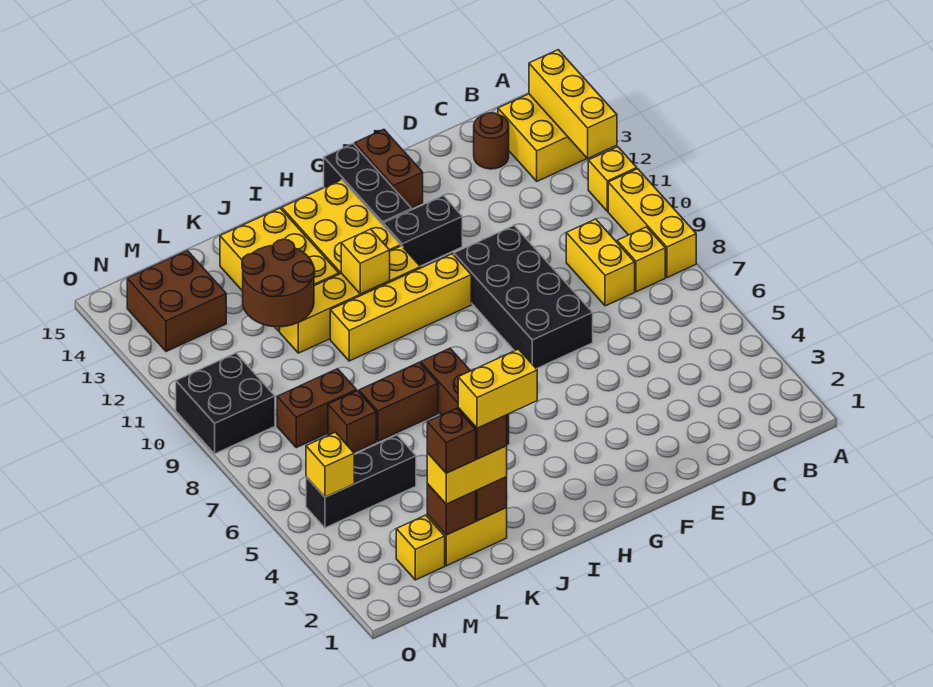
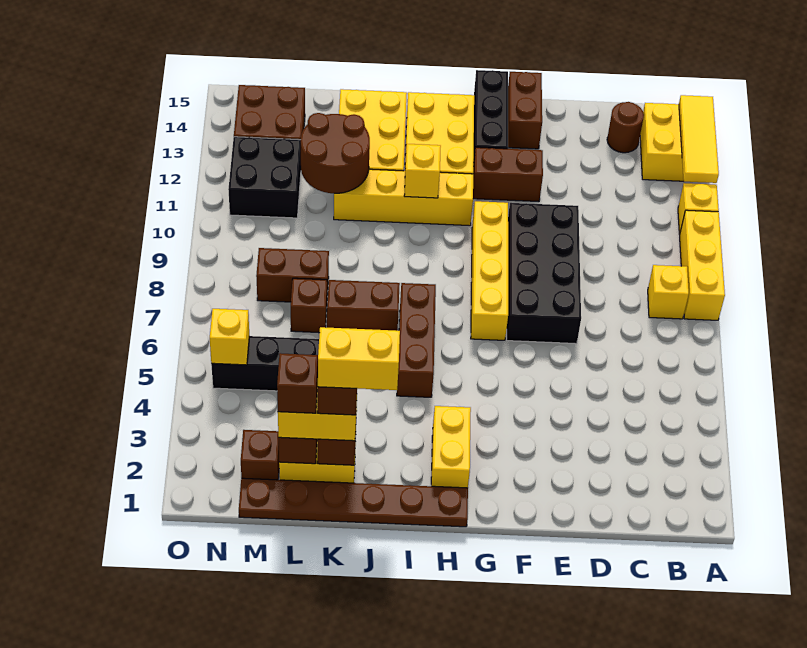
yellow 1x3 brick [529,50,617,159] -> yellow 1x3 tile [679,95,719,183]
yellow 1x2 brick [566,219,635,306] -> yellow 1x2 brick moved to [431,406,471,488]
black 1x2 brick [383,195,462,266] -> brown 1x2 brick [473,147,543,202]
yellow 1x4 brick [330,254,471,361] -> yellow 1x4 brick turned to [471,201,508,340]
none -> brown 1x6 plate [239,478,468,527]
yellow 1x1 brick [396,515,445,580] -> brown 1x1 brick [241,430,279,480]
black 2x2 brick [176,353,275,454] -> black 2x2 brick moved to [228,137,301,218]

